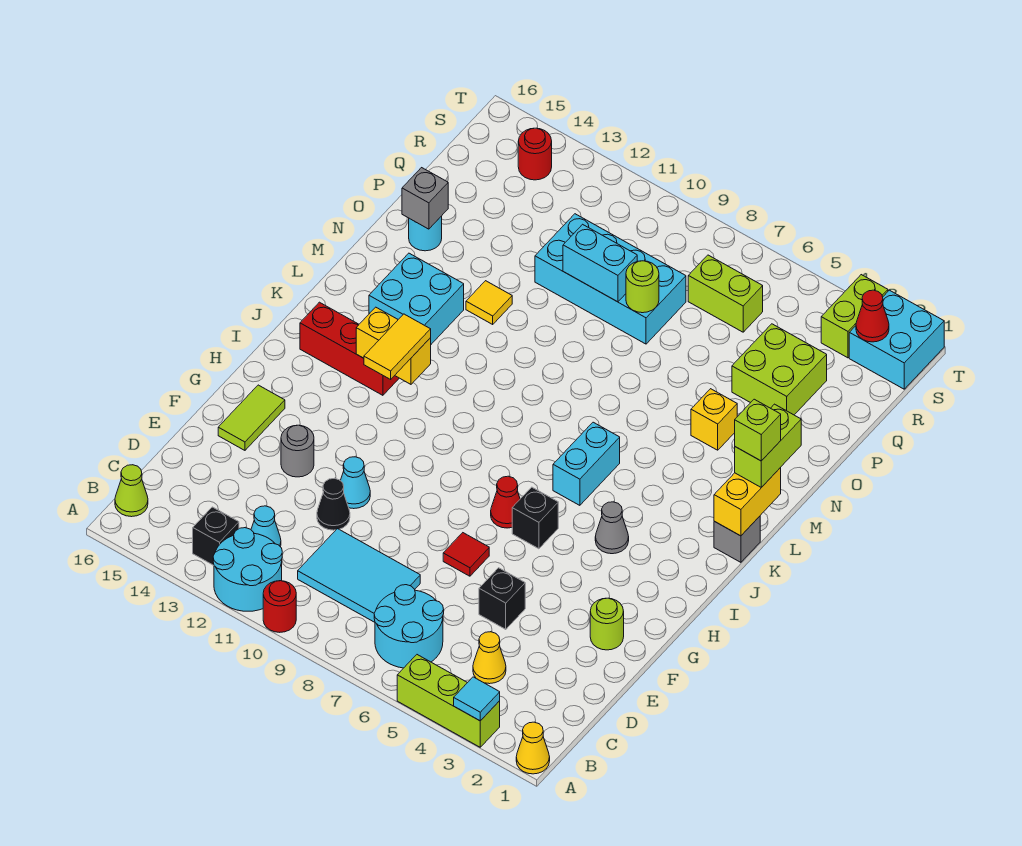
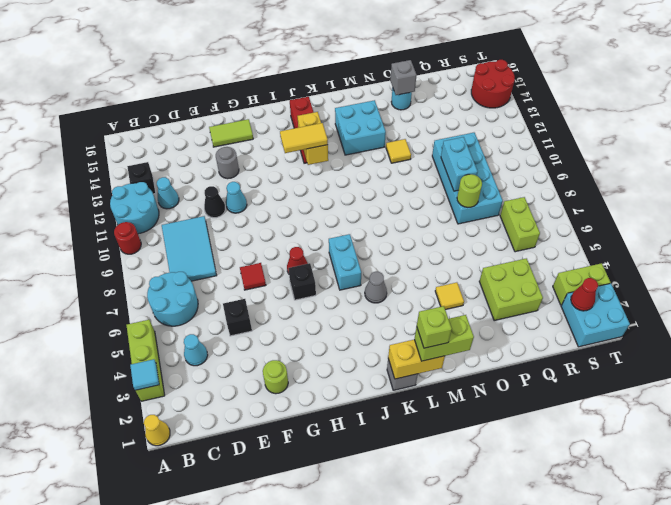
lime 1x1 cone [115,465,148,517] -> none
yellow 1x1 cone [473,632,506,684] -> cyan 1x1 cone [184,334,208,366]
grey 1x1 cone [595,502,629,554] -> grey 1x1 cone moved to [365,272,387,303]
cyan 1x2 brick [553,422,620,505] -> cyan 1x2 brick turned to [329,234,361,290]
yellow 1x1 brick [691,389,737,450] -> yellow 1x1 tile [435,282,464,310]
red 1x1 round brick [518,128,552,180] -> red 2x2 round brick [471,60,515,108]

